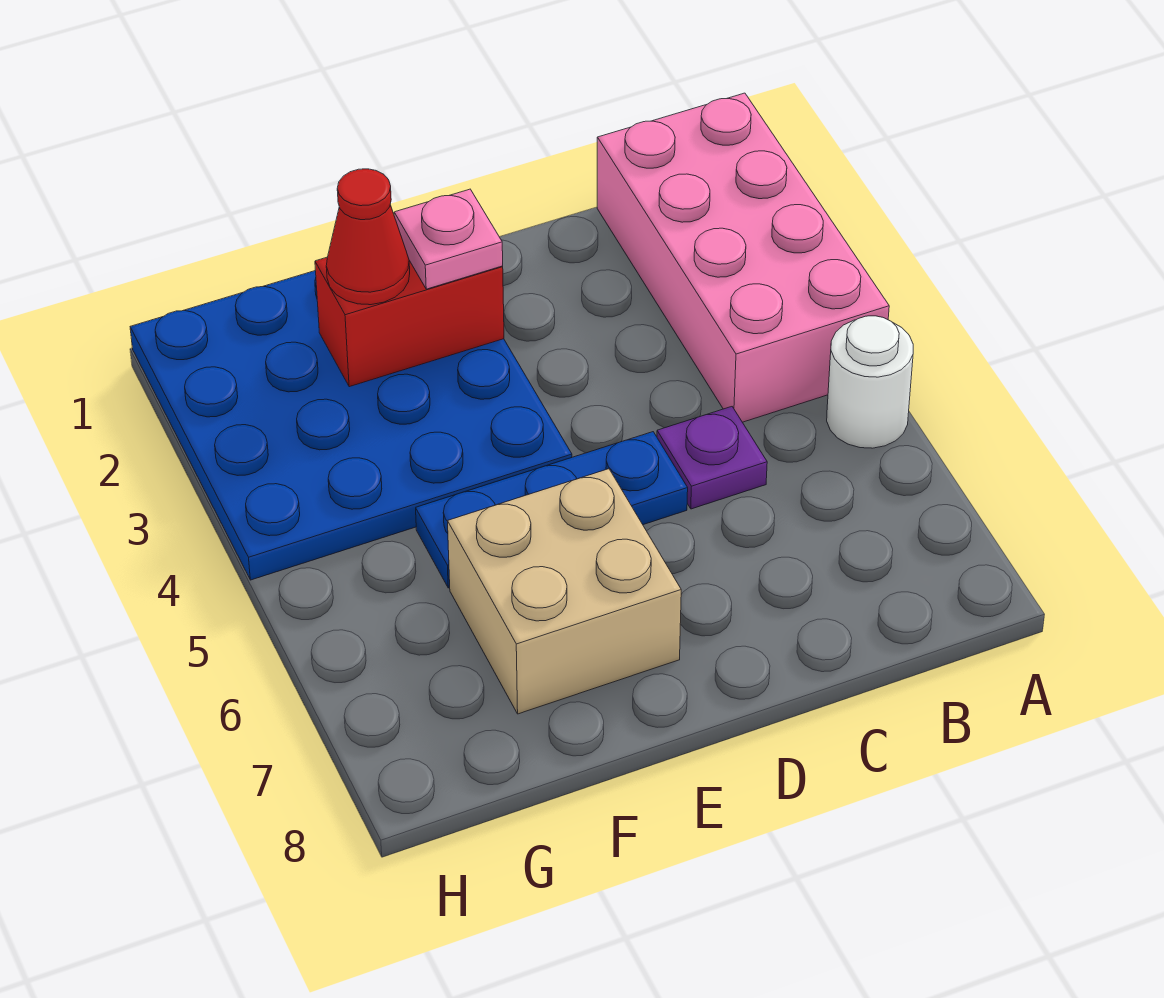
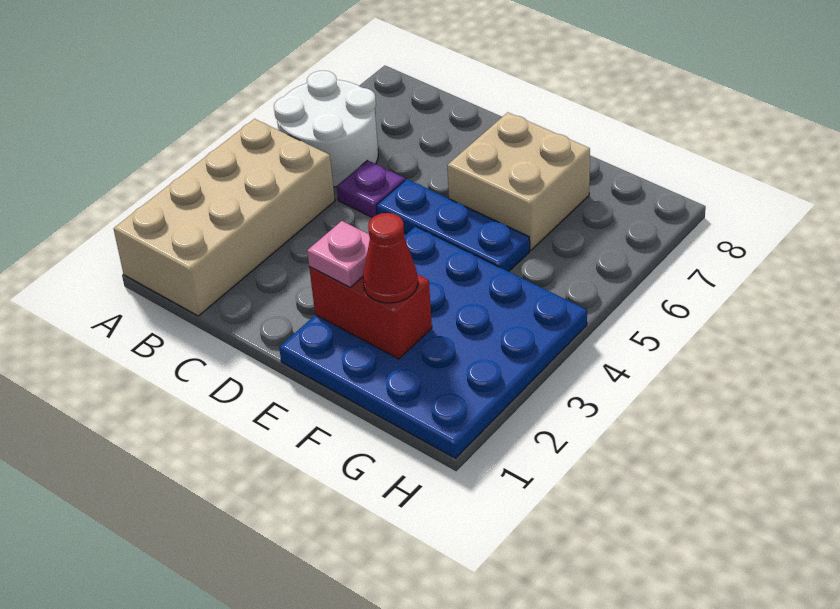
pink 2x4 brick [597,93,889,422] -> tan 2x4 brick [114,119,335,316]
white 1x1 round brick [827,316,913,448] -> white 2x2 round brick [274,71,378,187]

